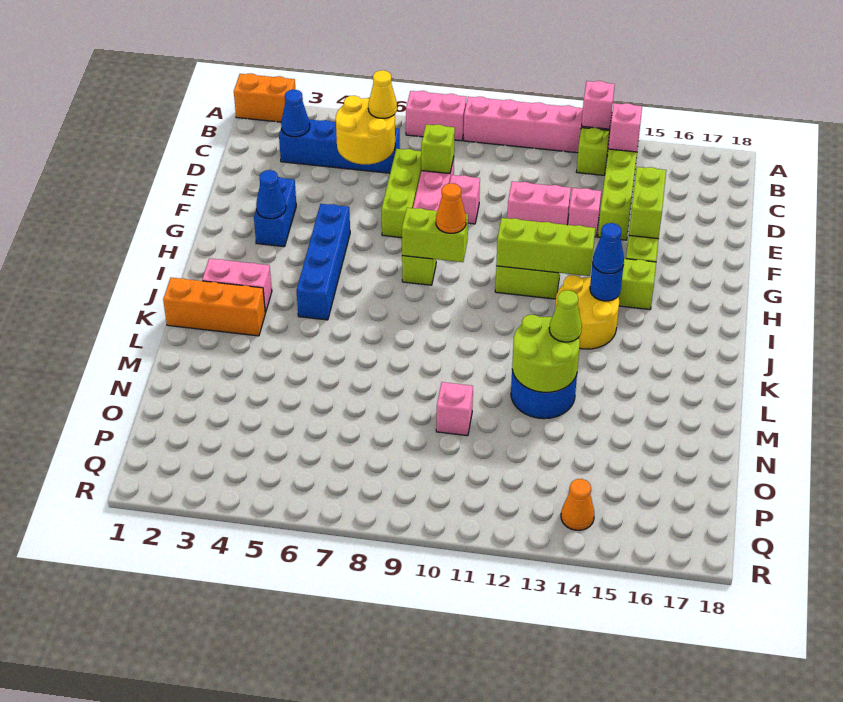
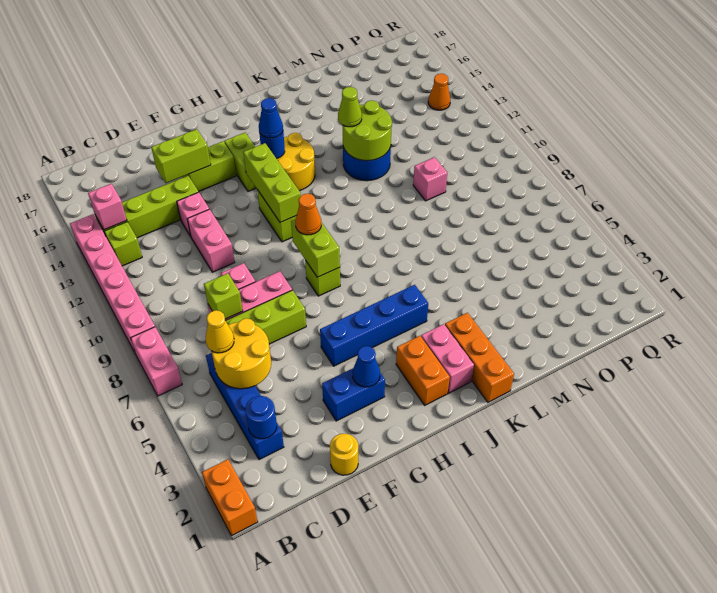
pink 1x1 brick [582,81,615,129] -> none
blue 1x1 cone [281,90,310,137] -> blue 1x1 round brick [245,396,277,439]
none -> yellow 1x1 round brick [330,434,358,475]
none -> orange 1x2 brick [396,336,450,405]

